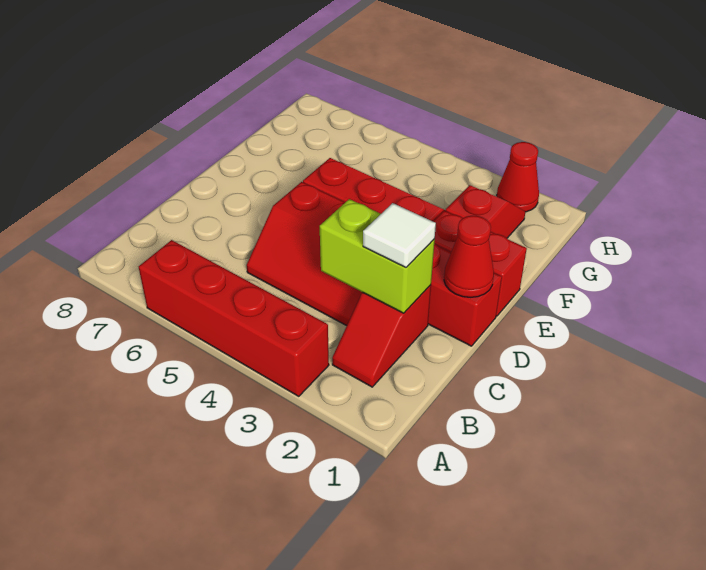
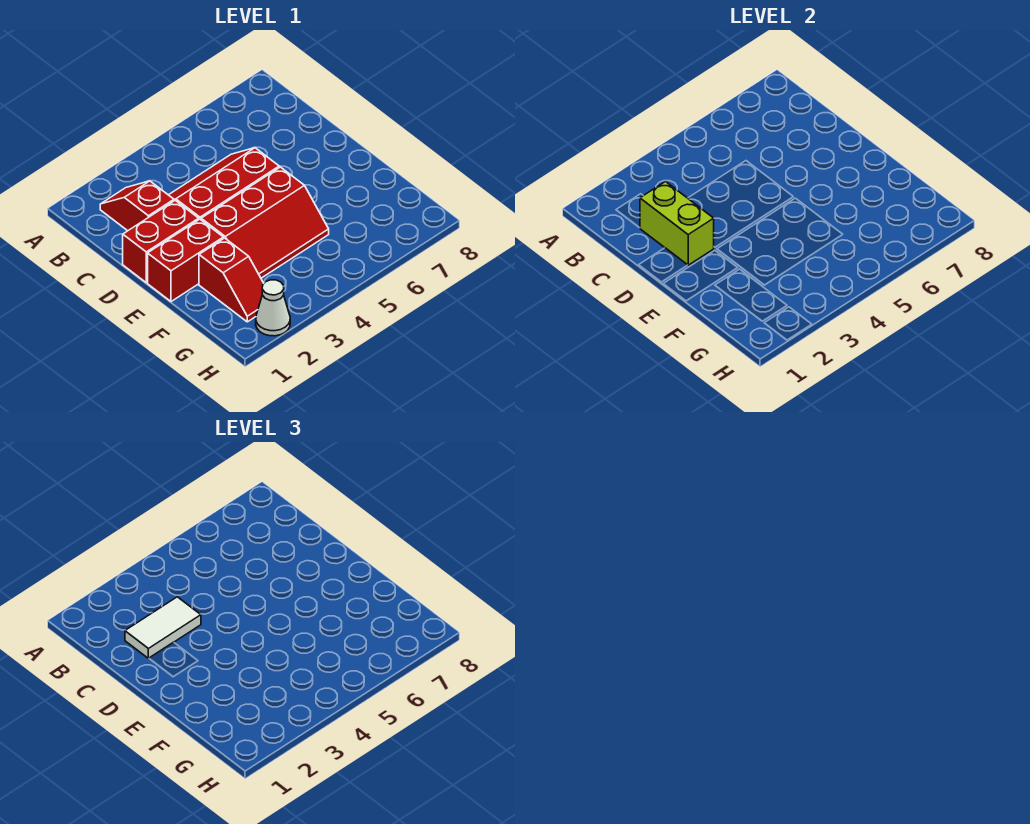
red 1x4 brick [139,240,329,396] -> none
lime 1x2 brick [320,199,435,313] -> lime 1x2 brick turned to [640,182,714,265]
white 1x1 tile [363,203,436,267] -> white 1x2 tile [125,597,201,658]
red 1x1 cone [444,216,494,297] -> none
red 1x1 cone [497,142,539,212] -> white 1x1 cone [256,280,290,336]

